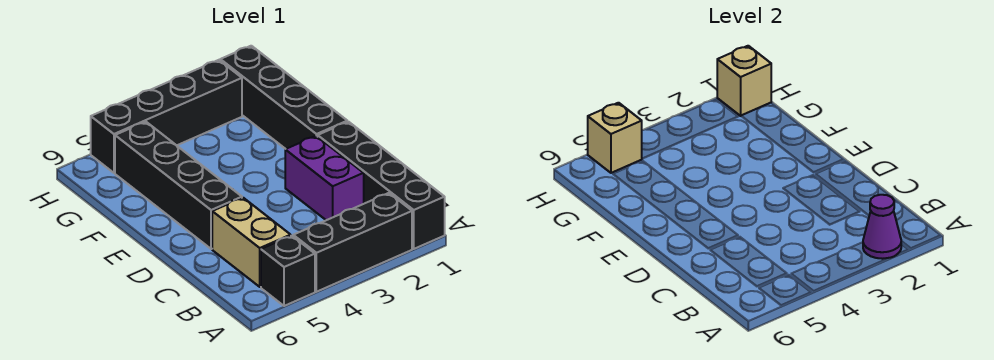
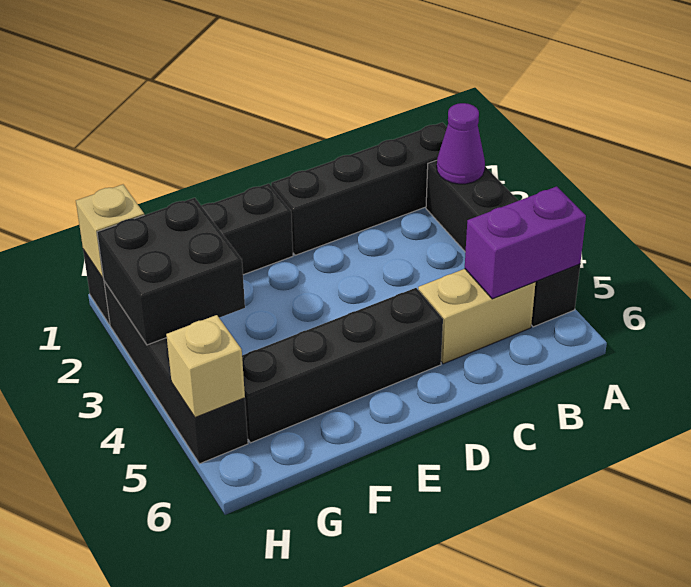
purple 1x2 brick [285,136,364,220] -> purple 1x2 brick moved to [465,186,586,299]
none -> black 2x2 brick [97,198,245,345]

